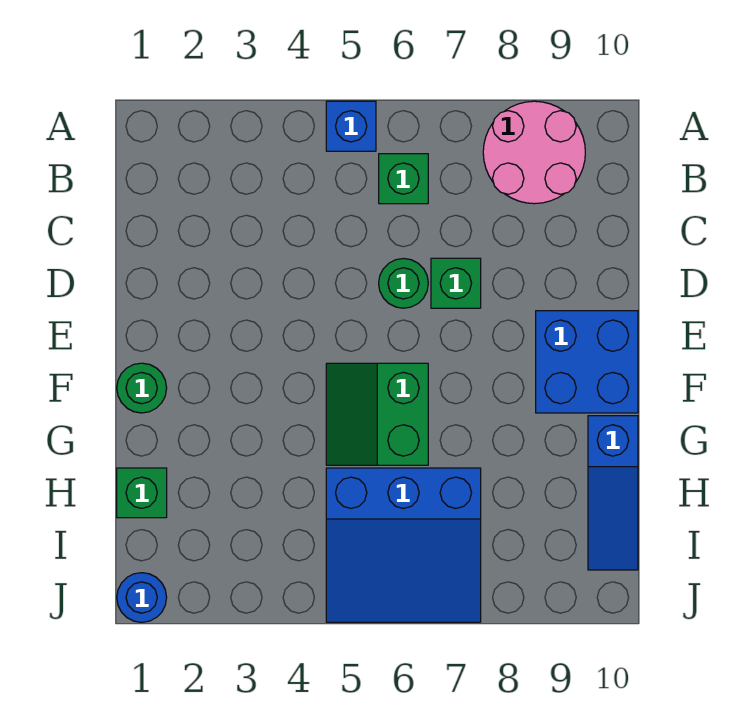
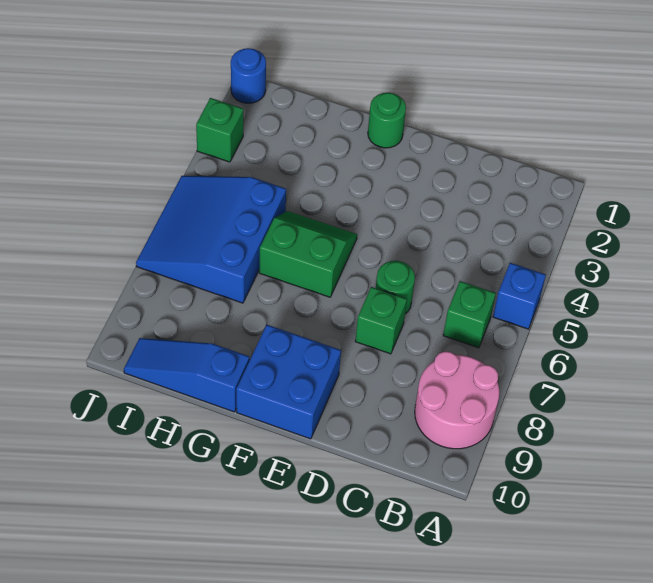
green 1x1 brick [117,468,167,518] -> green 1x1 brick moved to [196,98,243,162]

